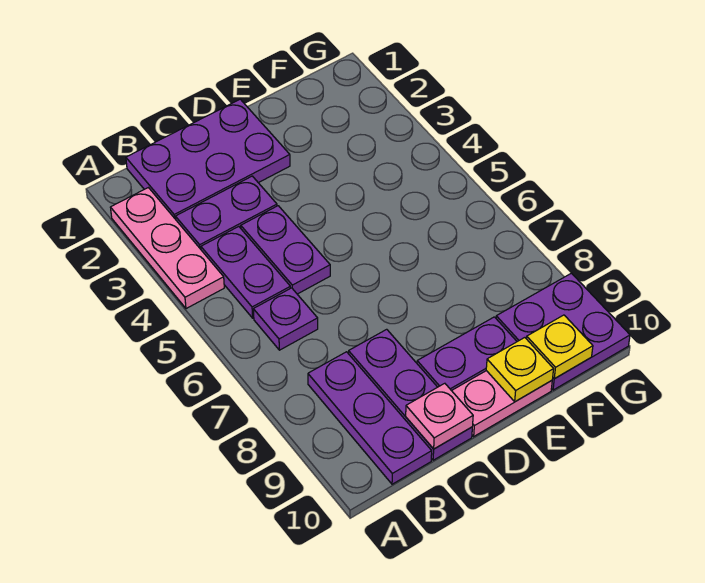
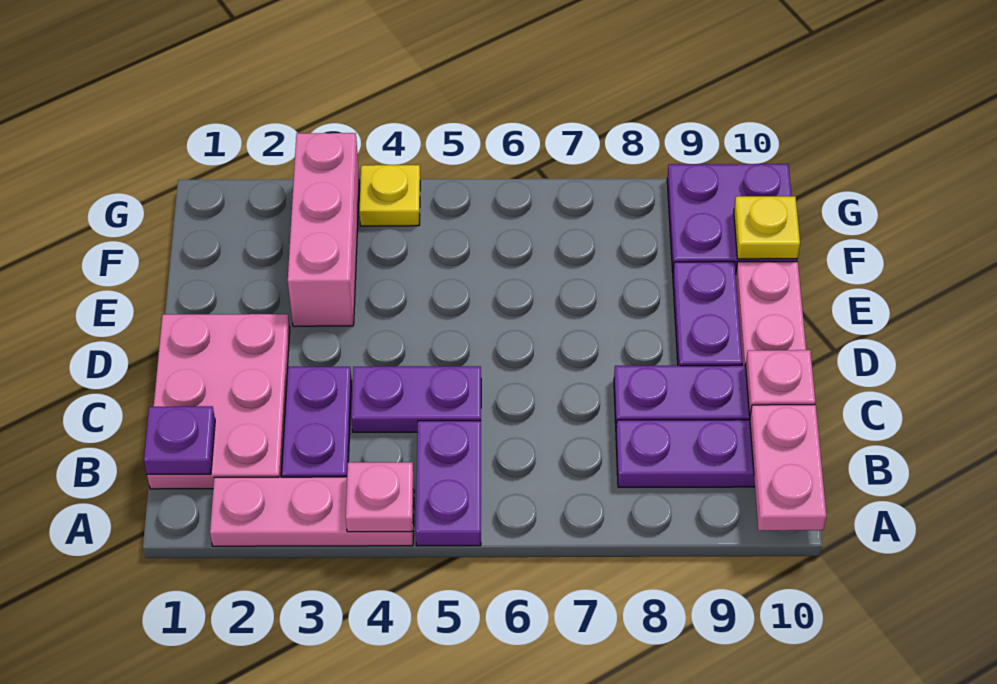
none -> pink 1x1 plate [346,462,413,532]
none -> pink 1x2 plate [750,405,826,531]
purple 2x3 plate [126,99,290,219] -> pink 2x3 plate [147,314,290,489]
purple 1x2 plate [201,226,290,318] -> purple 1x2 plate turned to [416,421,481,546]
purple 1x1 plate [253,288,318,350] -> purple 1x1 plate moved to [144,406,215,474]
none -> pink 1x3 brick [288,133,359,326]
yellow 1x1 plate [486,338,554,402] -> yellow 1x1 plate moved to [359,165,420,226]

